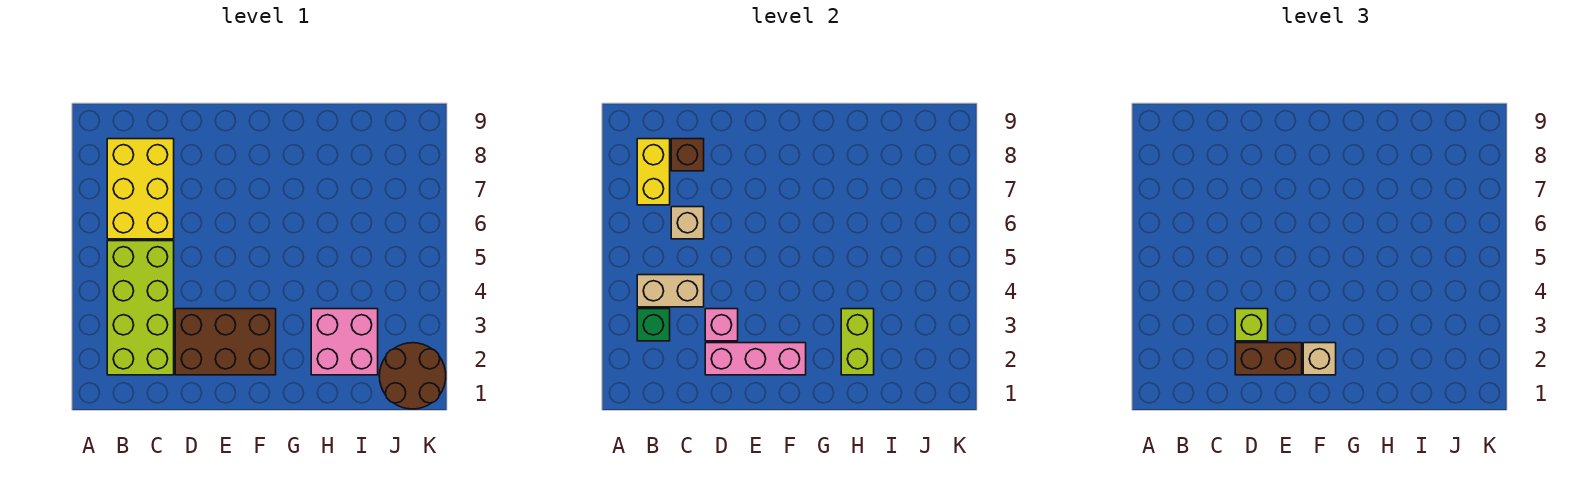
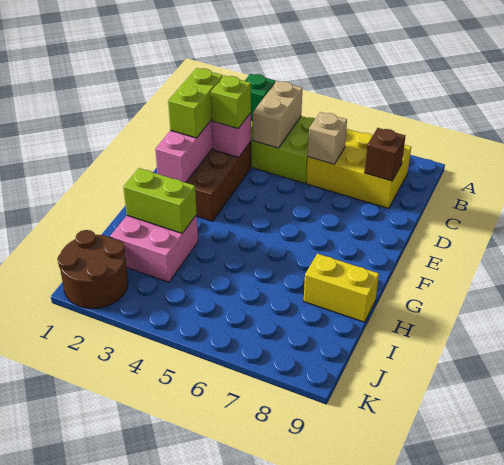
yellow 1x2 brick [637,139,670,205] -> yellow 1x2 brick moved to [304,254,379,322]
brown 1x2 brick [1235,343,1302,375] -> lime 1x2 brick [168,68,223,138]
tan 1x1 brick [1303,343,1336,375] -> none

